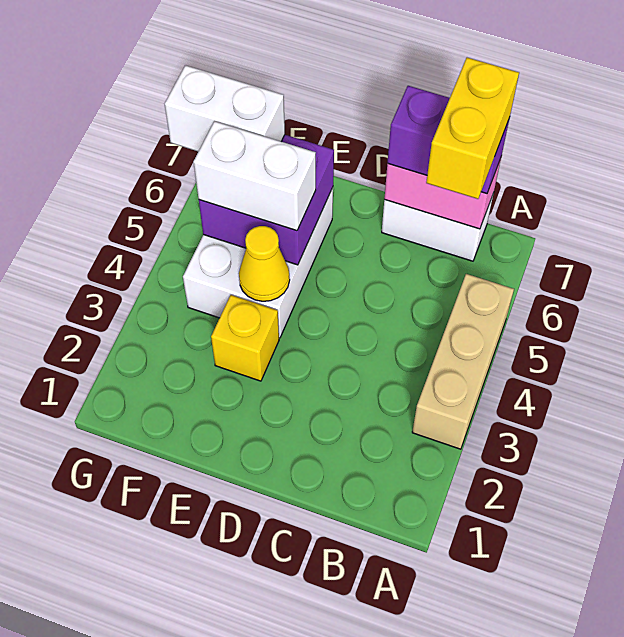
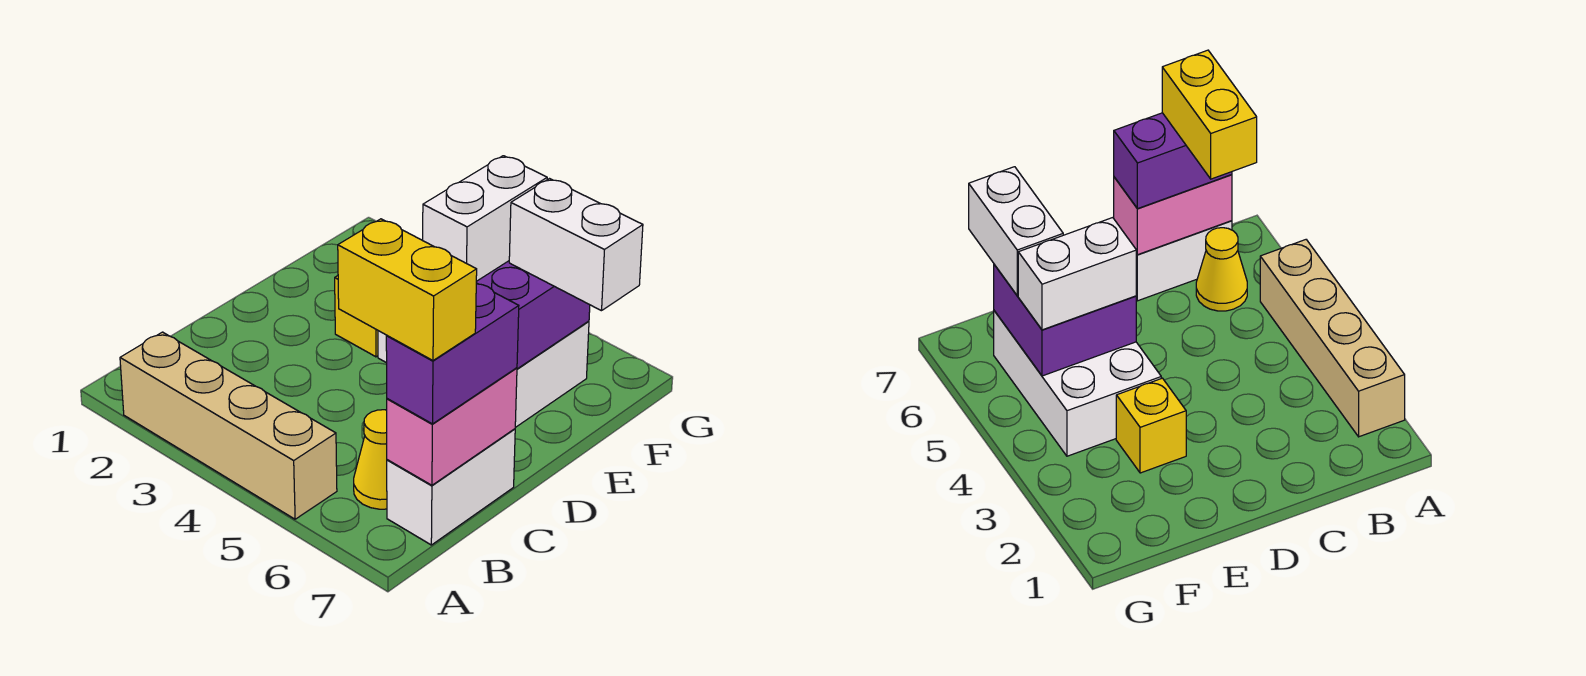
tan 1x3 brick [412,274,514,449] -> tan 1x4 brick [120,332,337,519]
yellow 1x1 cone [239,226,290,301] -> yellow 1x1 cone moved to [354,410,387,509]
white 1x2 brick [165,65,285,151] -> white 1x2 brick turned to [509,179,643,311]

